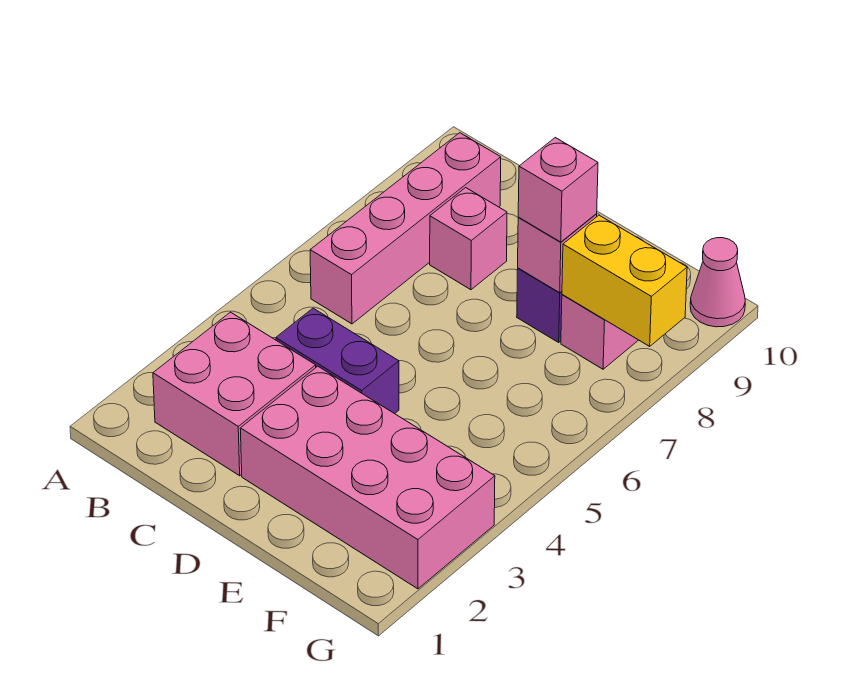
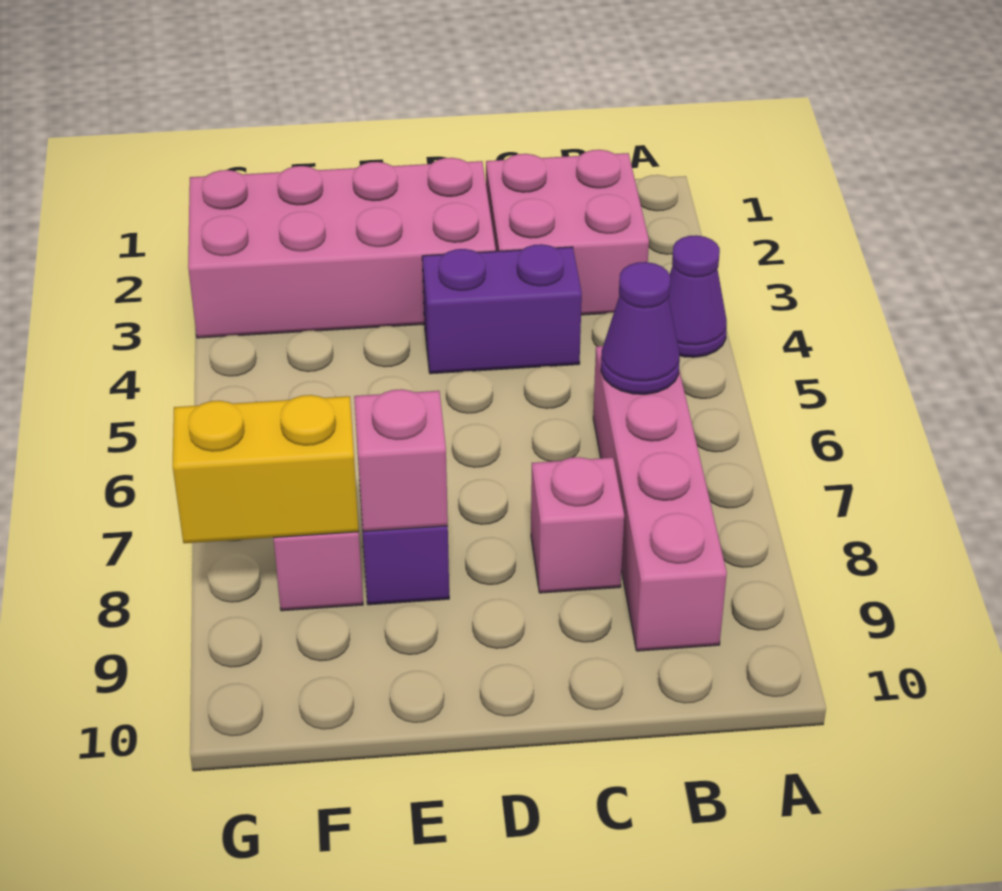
none -> purple 1x1 cone [668,235,727,357]
none -> purple 1x1 cone [601,262,680,394]
pink 1x1 brick [518,138,598,242] -> none
pink 1x1 cone [690,238,745,327] -> none

